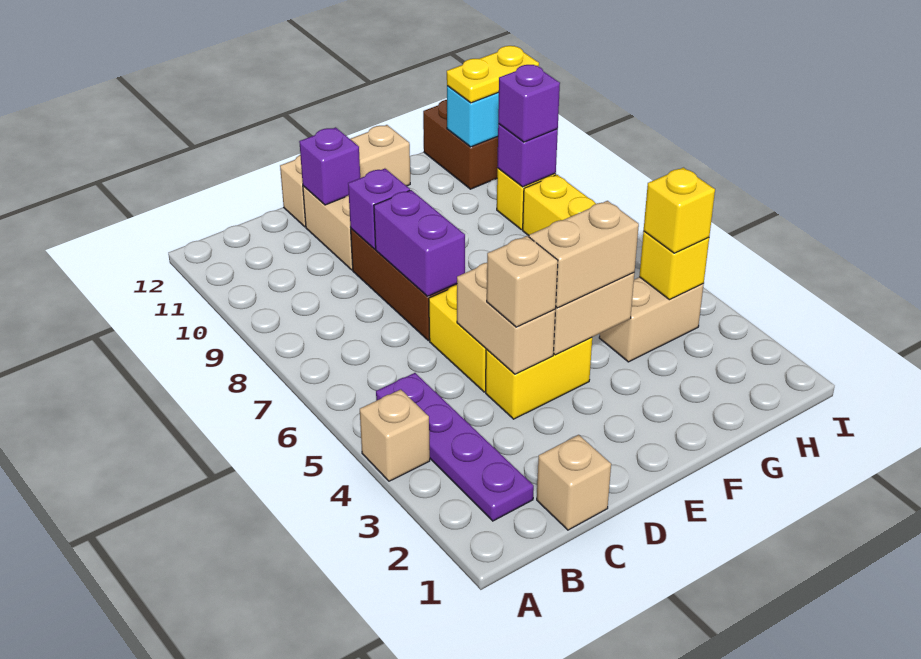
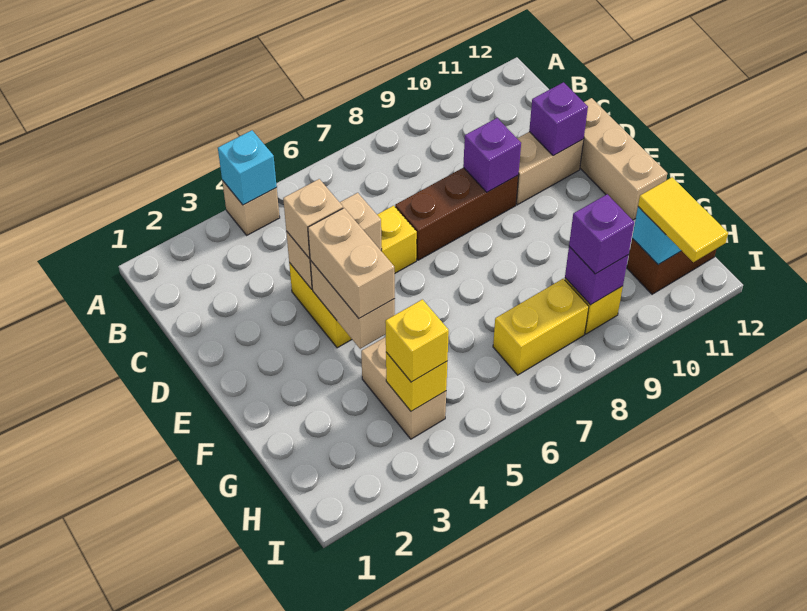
none -> cyan 1x1 brick [218,130,277,205]
purple 1x4 plate [376,373,534,521] -> none
tan 1x1 brick [537,435,611,530] -> none
purple 1x2 brick [374,190,465,296] -> none
yellow 1x2 plate [447,46,539,103] -> yellow 1x2 tile [638,177,728,262]

